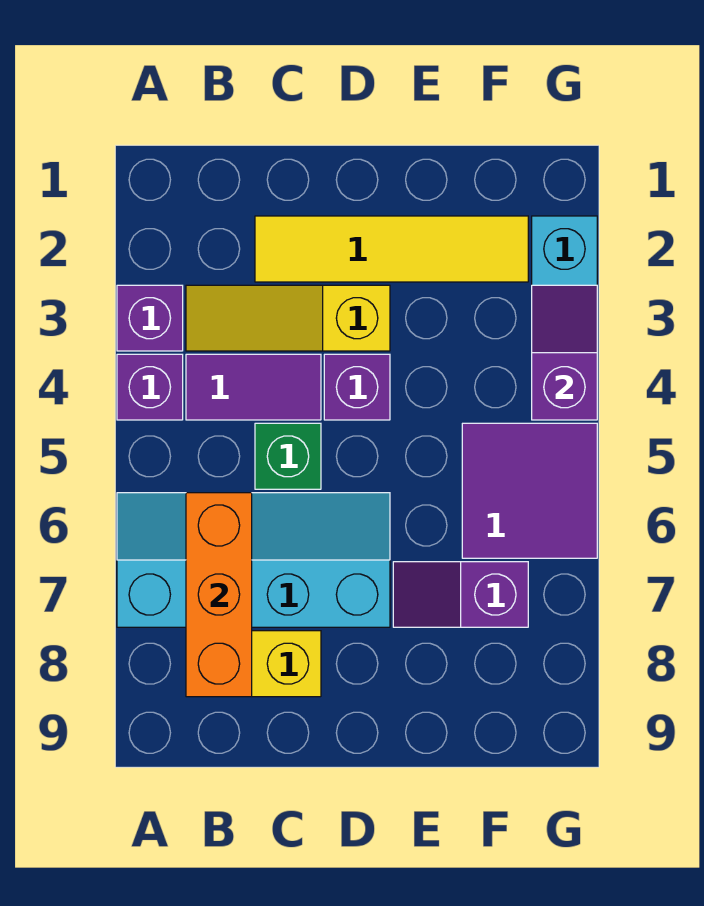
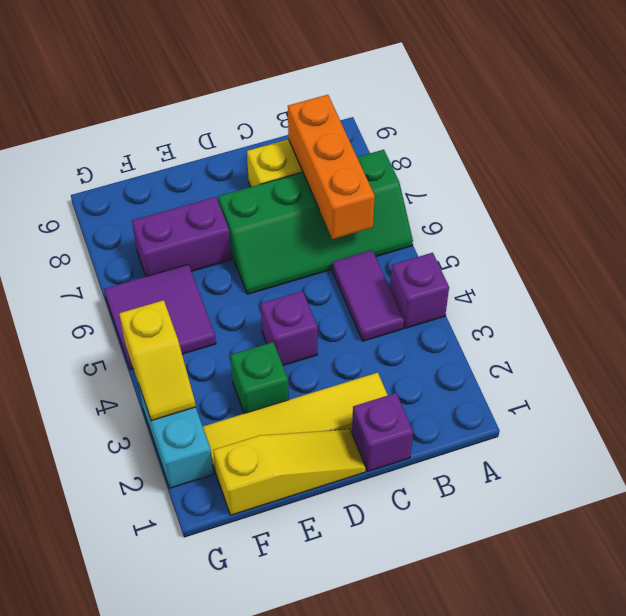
purple 1x1 brick [117,285,183,351] -> purple 1x1 brick moved to [352,393,413,471]
cyan 2x4 slope [117,493,390,627] -> green 2x4 slope [218,150,413,294]
yellow 1x3 slope [186,285,390,351] -> yellow 1x3 slope moved to [214,429,366,515]
purple 1x2 tile [186,354,321,420] -> purple 1x2 tile turned to [332,250,404,341]
green 1x1 brick [255,423,321,489] -> green 1x1 brick moved to [230,342,289,414]
purple 1x2 slope [393,562,528,627] -> purple 1x2 brick [132,197,232,276]
purple 1x2 slope [532,285,597,420] -> yellow 1x2 slope [119,300,196,421]

